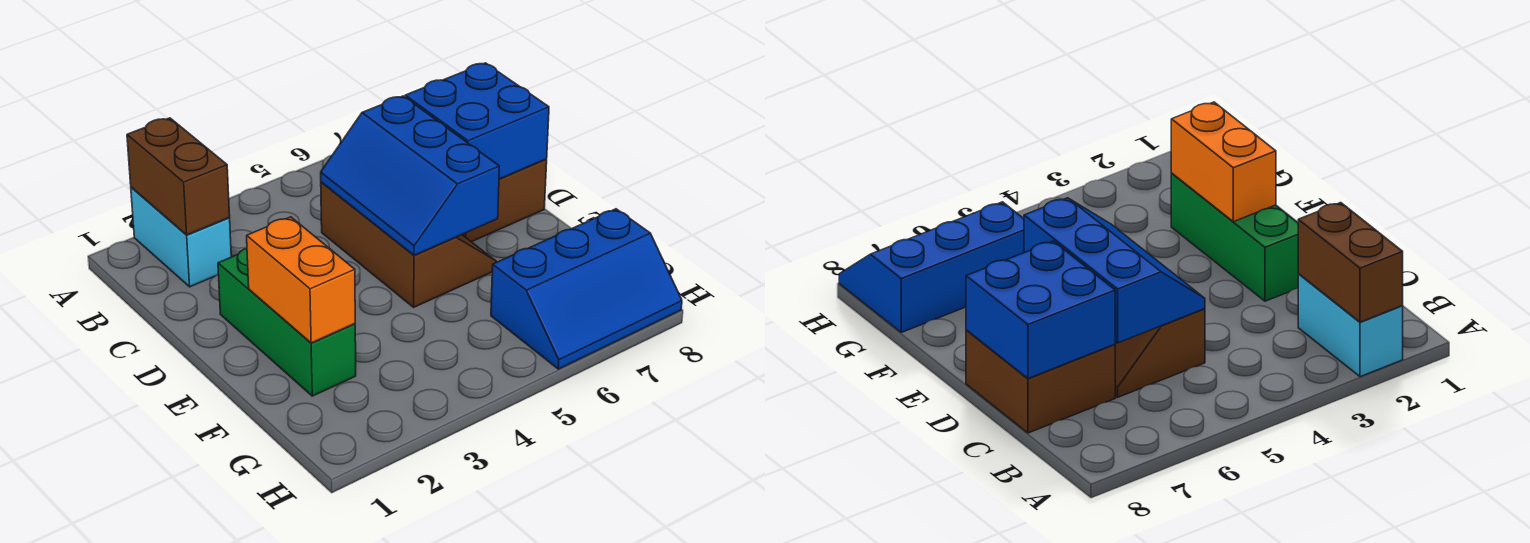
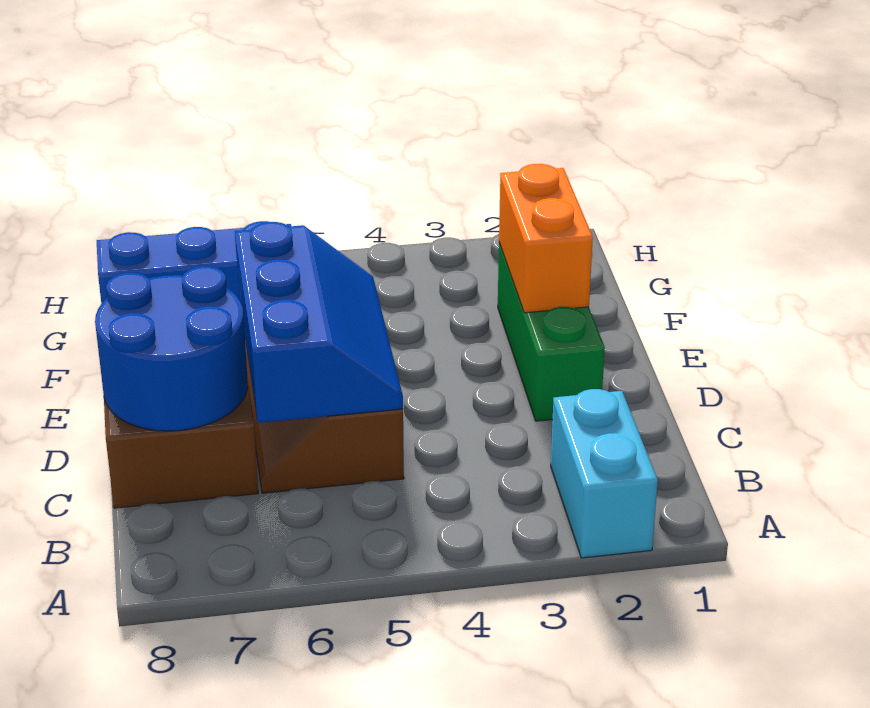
brown 1x2 brick [127,118,230,235] -> none
blue 2x2 brick [405,63,549,179] -> blue 2x2 round brick [95,266,248,431]

